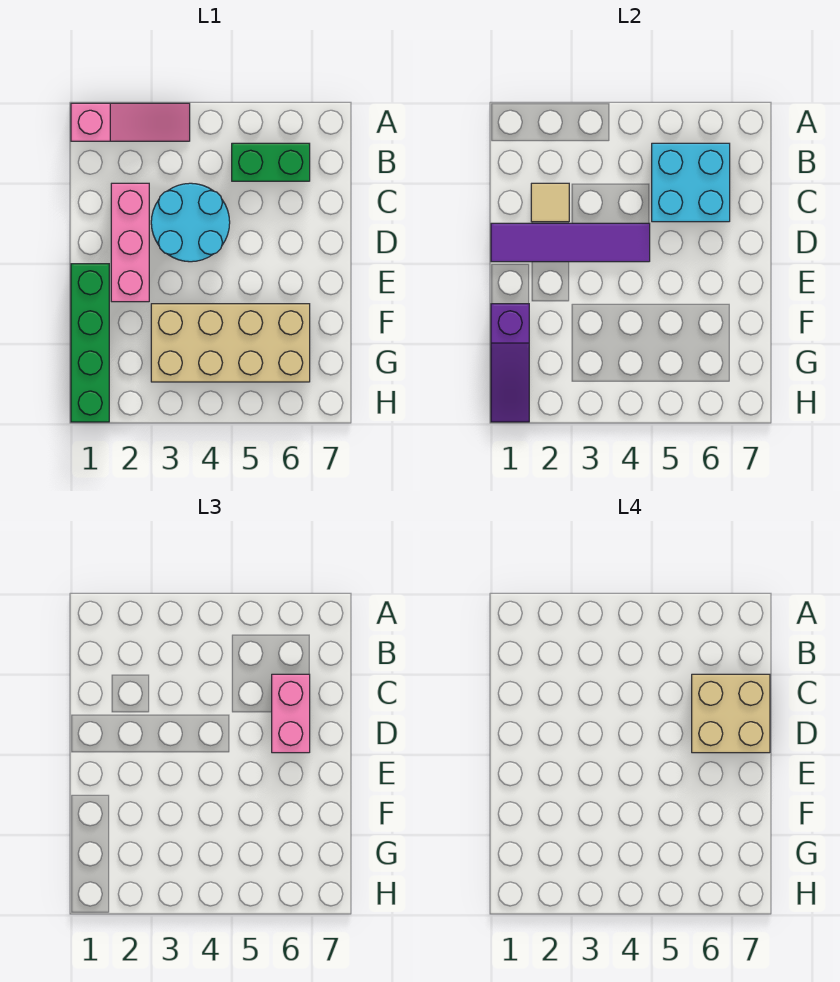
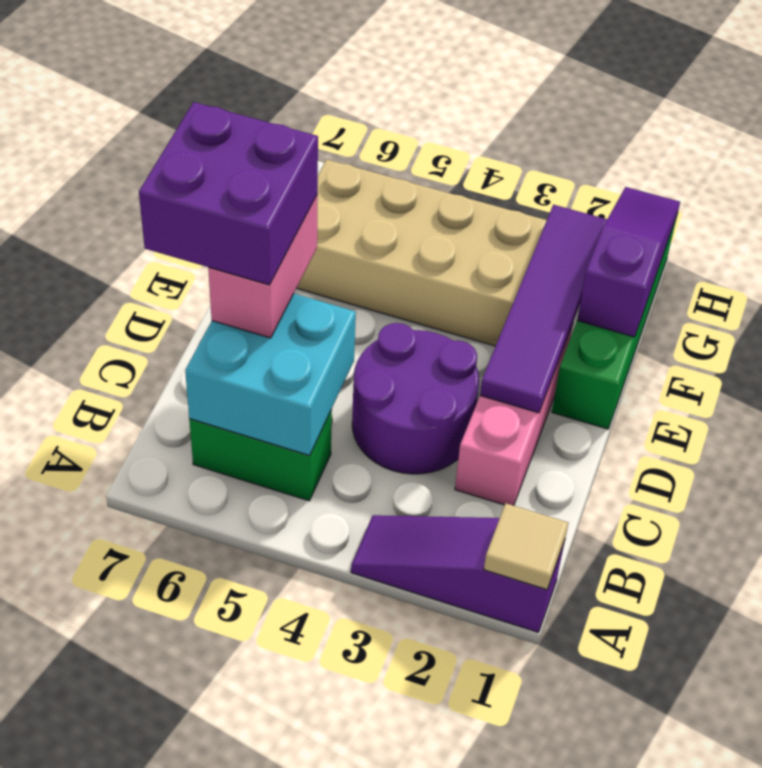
pink 1x3 slope [71,103,190,141] -> purple 1x3 slope [351,515,565,632]
tan 1x1 tile [531,183,569,222] -> tan 1x1 tile moved to [484,503,568,590]
cyan 2x2 round brick [151,183,230,262] -> purple 2x2 round brick [352,323,479,474]
tan 2x2 brick [692,674,770,753] -> purple 2x2 brick [139,102,318,285]
purple 1x4 tile [491,223,650,262] -> purple 1x4 tile turned to [480,205,607,413]

